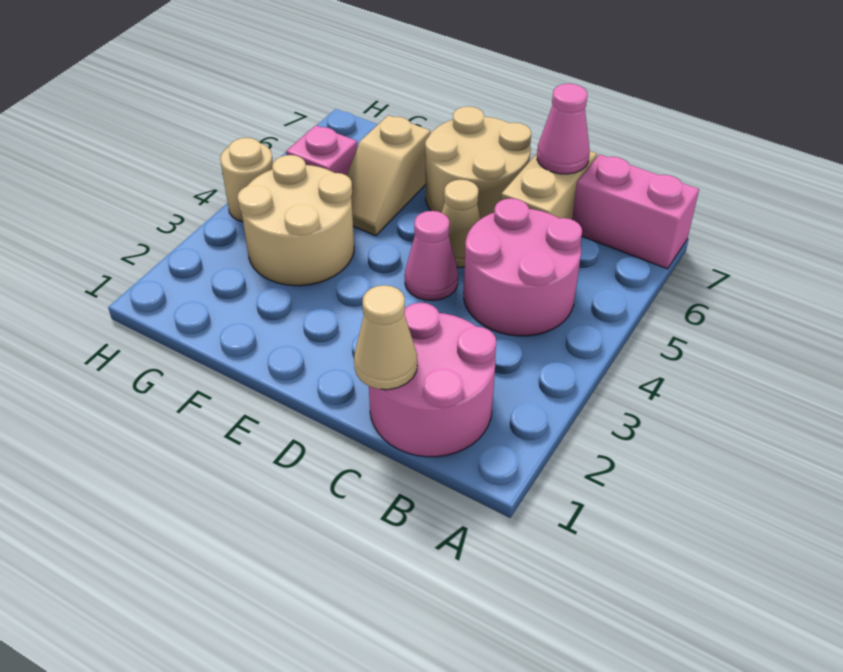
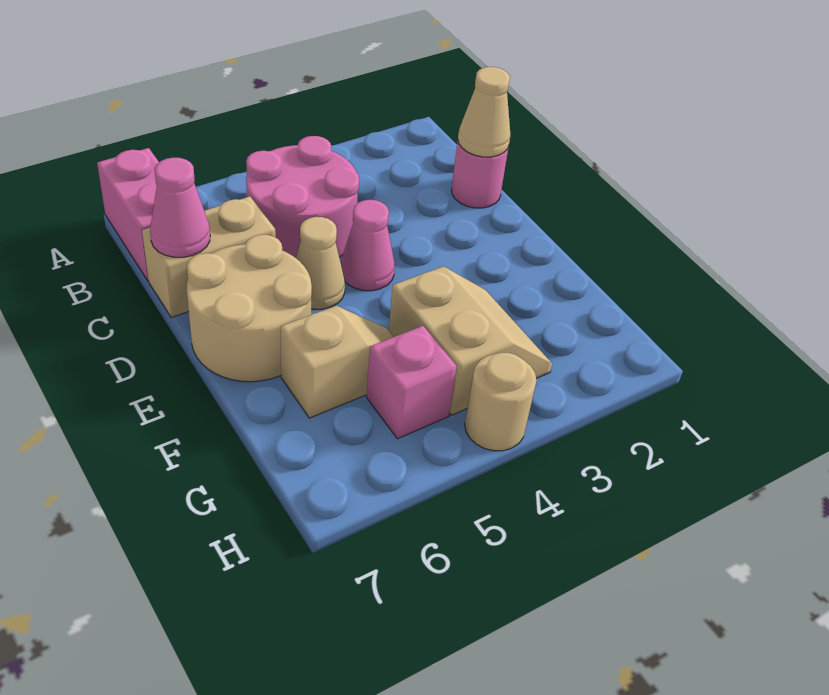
pink 2x2 round brick [369,303,496,457] -> pink 1x1 round brick [451,142,509,208]
tan 2x2 round brick [237,155,354,286] -> tan 2x2 slope [389,266,552,415]

